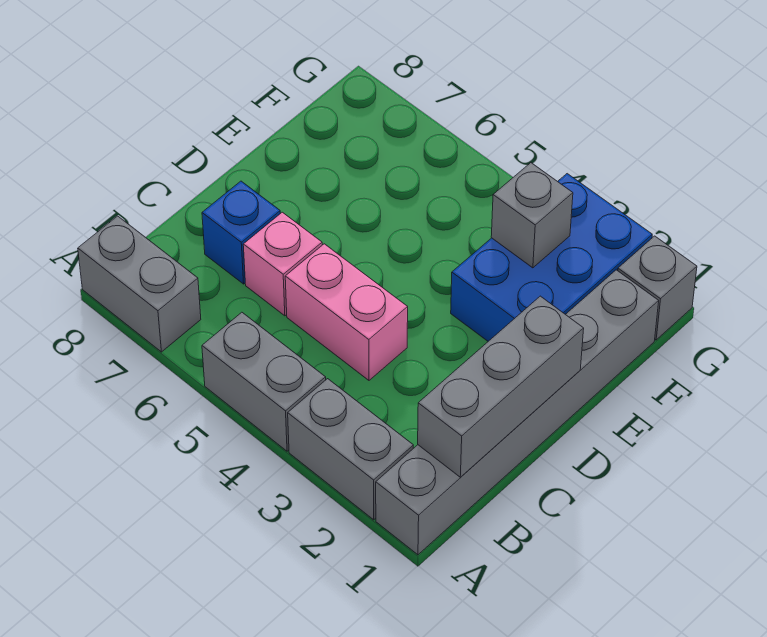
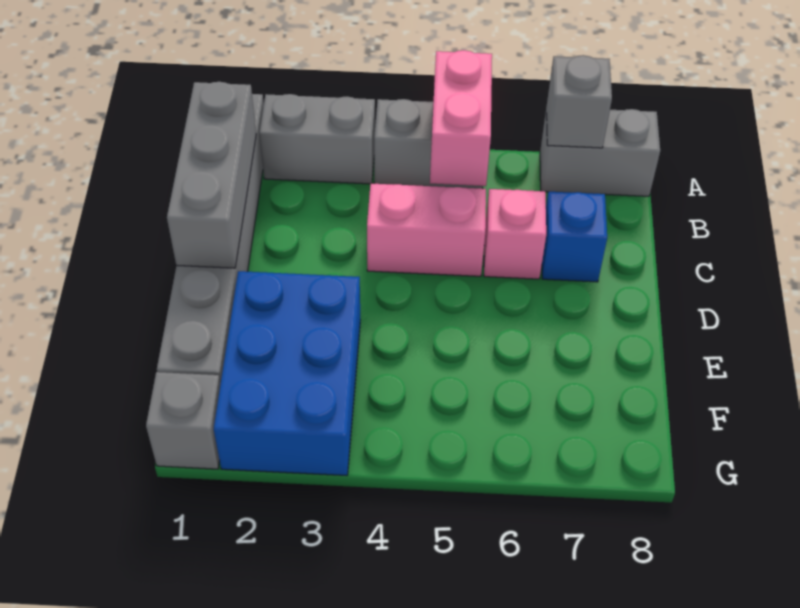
none -> pink 1x2 brick [430,50,492,186]
grey 1x1 brick [491,163,573,268] -> grey 1x1 brick moved to [547,55,612,148]

